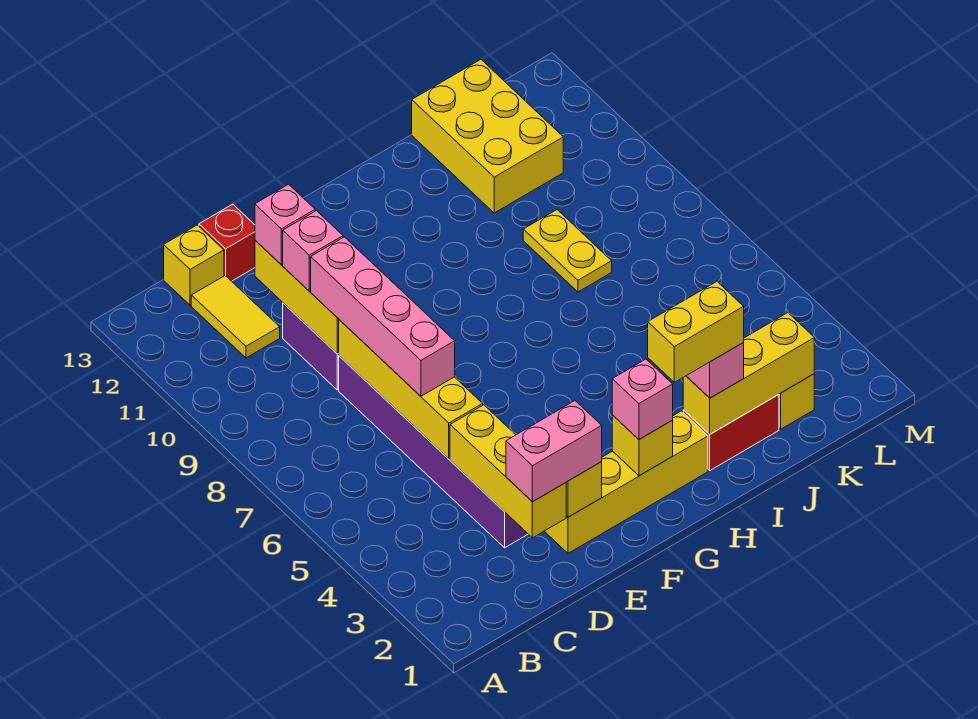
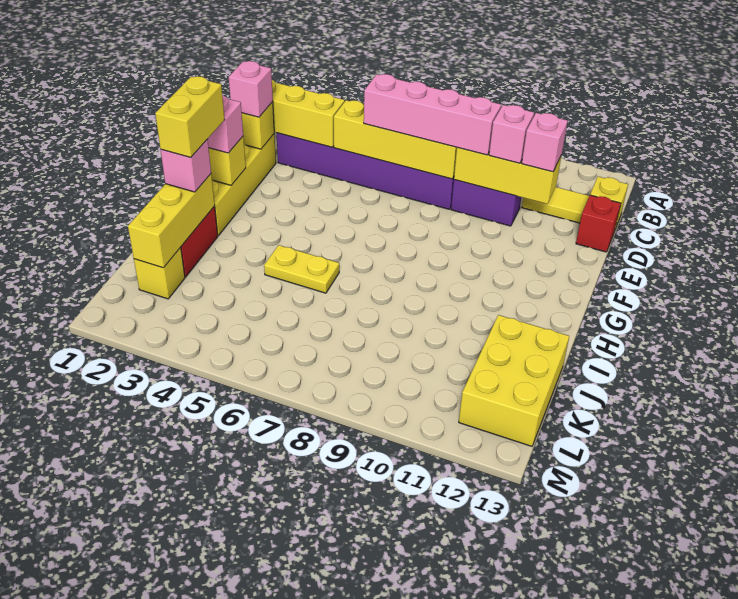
pink 1x2 brick [506,401,602,502] -> pink 1x1 brick [229,61,273,117]
yellow 1x2 plate [523,210,612,292] -> yellow 1x2 plate moved to [264,245,339,293]
yellow 2x3 brick [412,60,563,213] -> yellow 2x3 brick turned to [459,315,569,446]

